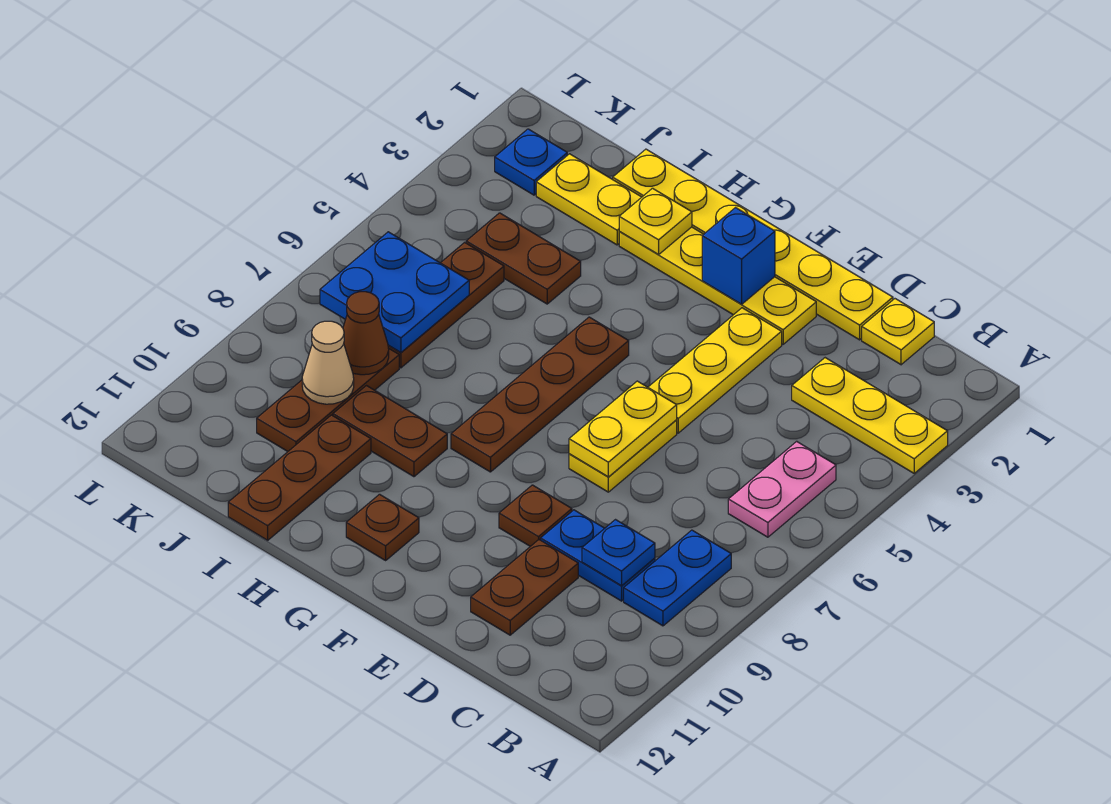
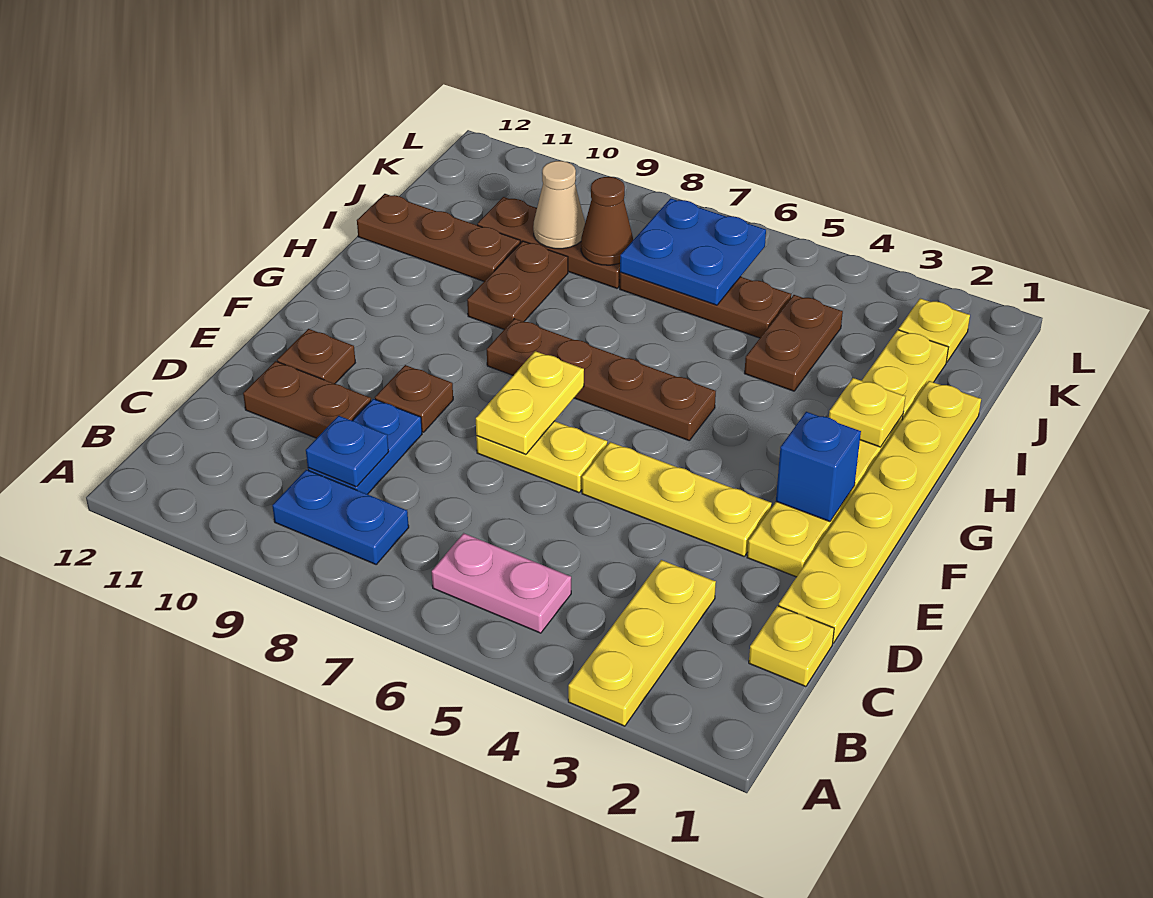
yellow 1x2 plate [569,381,677,477] -> yellow 1x2 plate turned to [476,351,584,454]
brown 1x1 plate [346,494,419,560] -> brown 1x1 plate moved to [277,329,355,384]
blue 1x1 plate [495,129,567,195] -> yellow 1x1 plate [899,298,970,362]

